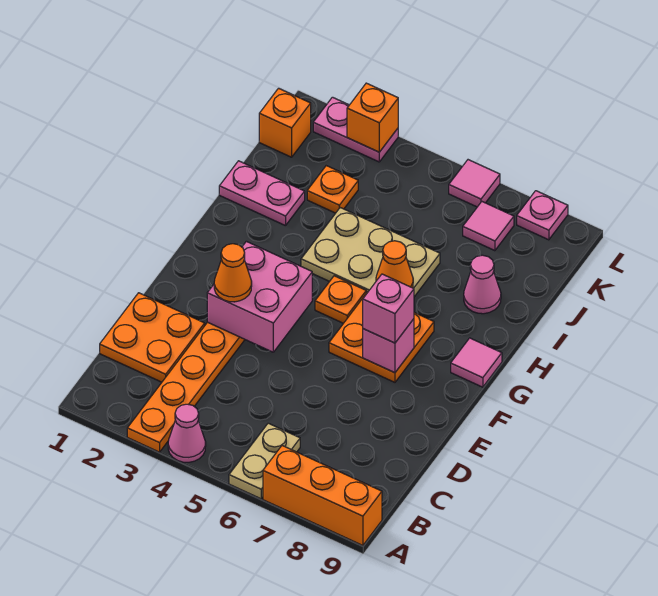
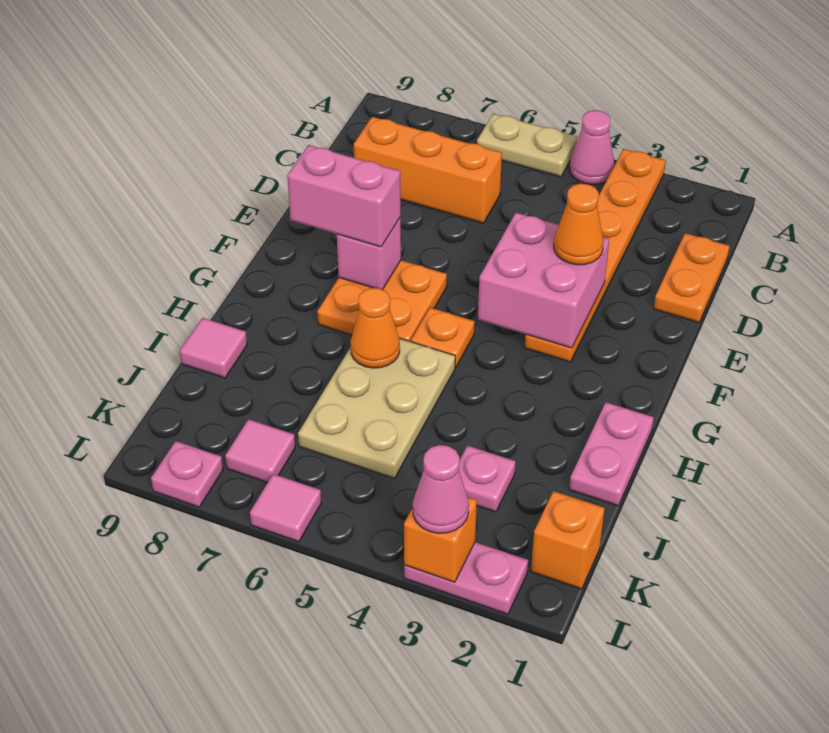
tan 1x2 plate [229,423,300,499] -> tan 1x2 plate turned to [477,114,577,177]
orange 1x3 brick [263,446,382,545] -> orange 1x3 brick moved to [354,117,502,223]
orange 2x2 plate [100,293,205,382] -> orange 1x2 plate [654,233,730,322]
pink 1x1 brick [363,274,414,343] -> pink 1x2 brick [287,145,401,247]
pink 1x1 tile [451,338,502,387] -> pink 1x1 tile moved to [180,318,247,378]
tan 2x3 plate [301,208,440,297] -> tan 2x3 plate turned to [298,338,455,478]
pink 1x2 plate [219,161,305,226] -> pink 1x2 plate turned to [569,402,654,506]
pink 1x1 cone [464,255,501,314] -> pink 1x1 cone moved to [413,445,469,533]
orange 1x1 plate [307,166,358,213] -> pink 1x1 plate [459,446,516,512]

